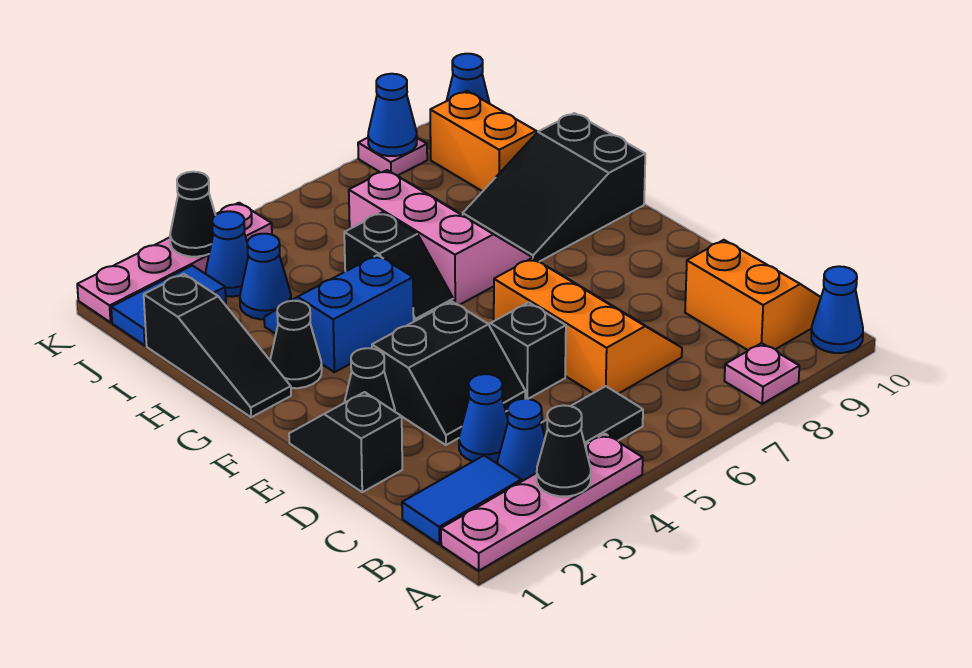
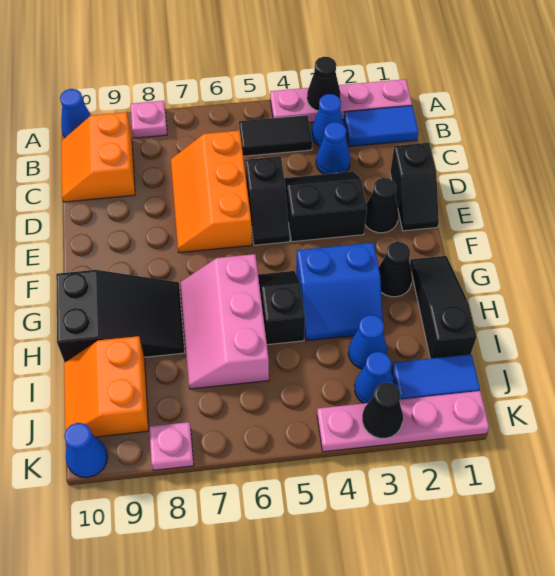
blue 1x1 cone [368,74,417,156] -> none

